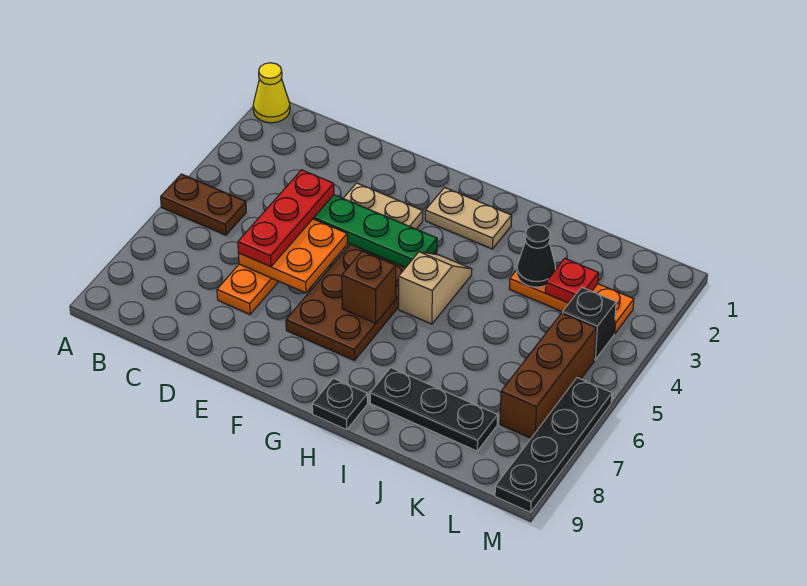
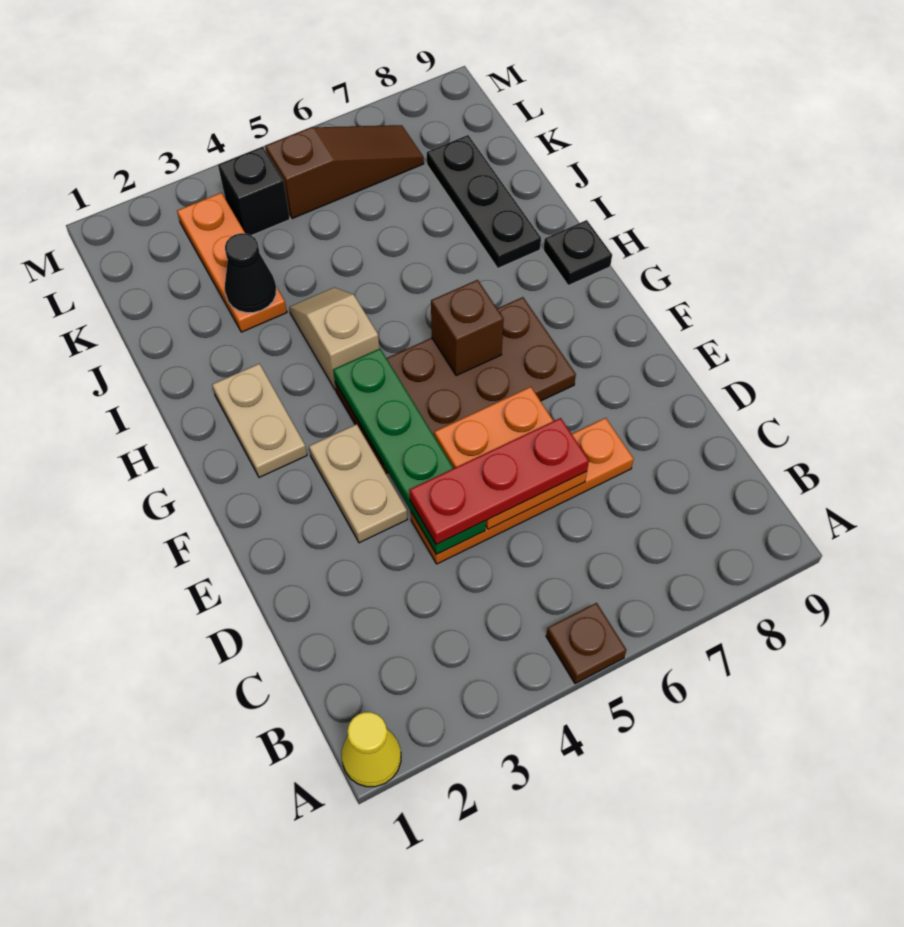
brown 1x2 plate [161,174,246,235] -> brown 1x1 plate [546,603,626,684]
tan 1x2 slope [399,252,472,324] -> tan 1x2 slope turned to [289,287,379,390]
red 1x1 plate [545,258,599,303] -> none
brown 1x3 brick [500,313,596,438] -> brown 1x3 slope [265,125,424,219]
black 1x4 plate [495,378,612,512] -> none

